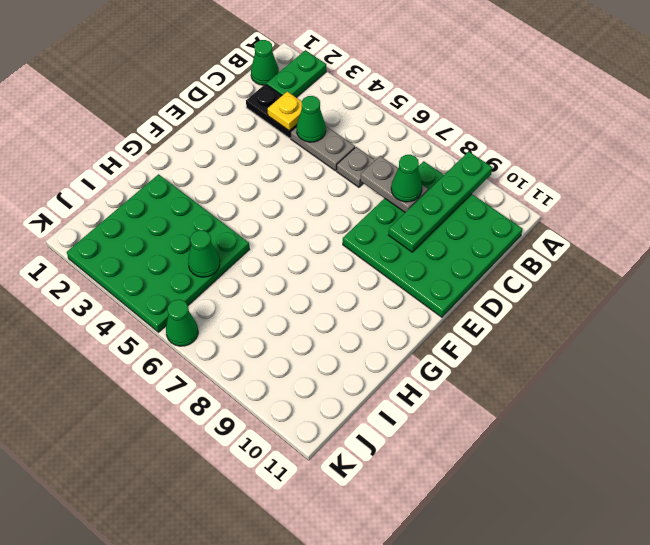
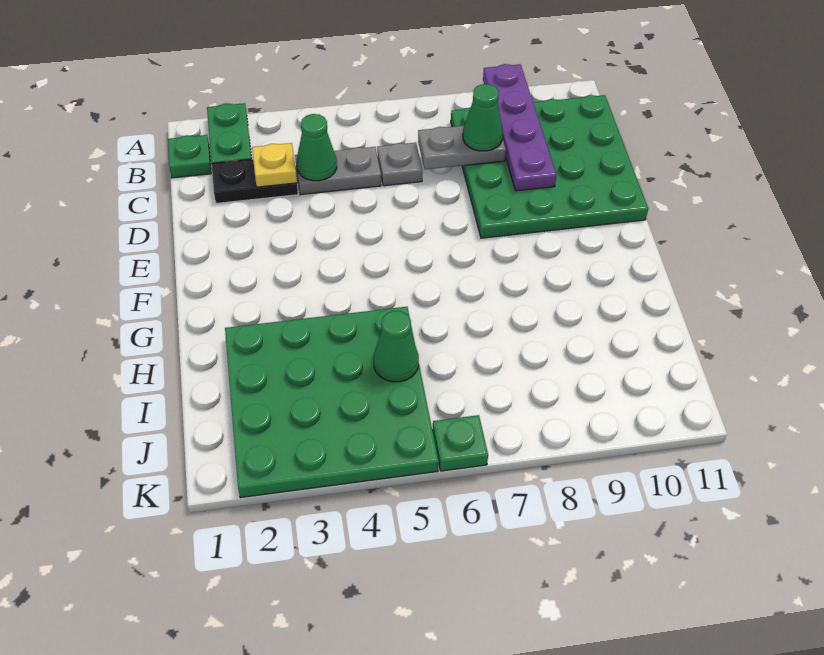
green 1x4 plate [389,152,492,252] -> purple 1x4 plate [483,64,557,191]
green 1x1 cone [251,40,279,85] -> green 1x1 plate [168,135,211,178]
green 1x1 cone [166,300,198,346] -> green 1x1 plate [432,415,488,471]

